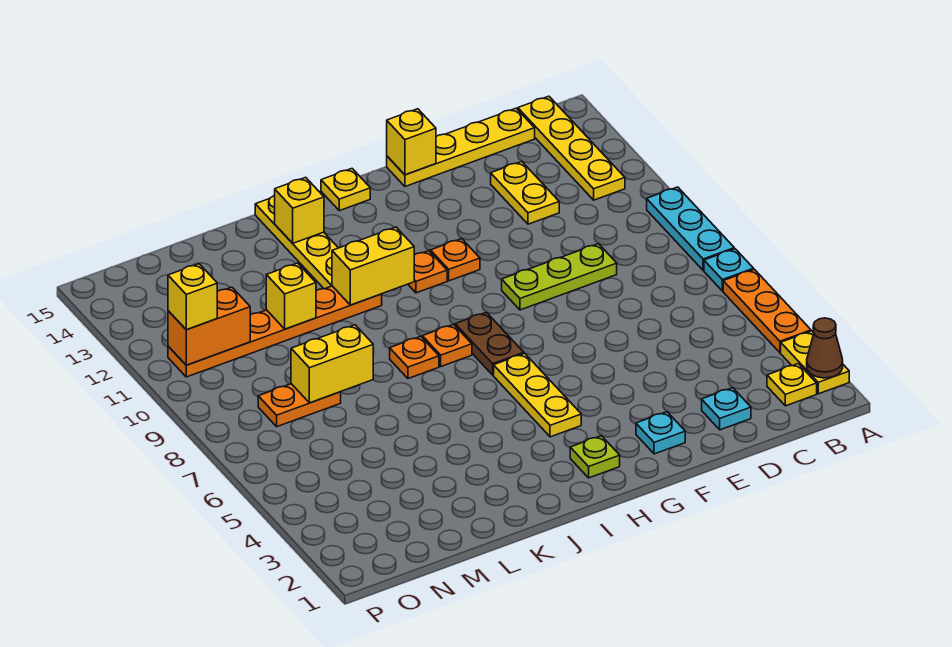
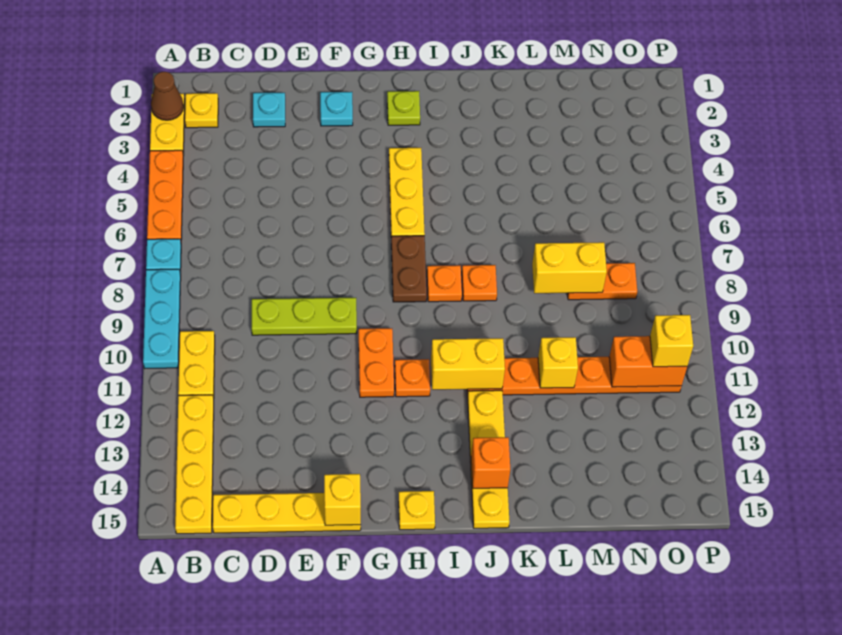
yellow 1x2 plate [491,161,559,224] -> yellow 1x2 plate moved to [178,331,215,398]
orange 1x1 plate [430,239,480,281] -> orange 1x2 plate [359,328,394,397]
yellow 1x1 brick [275,177,324,243] -> orange 1x1 brick [471,437,510,488]

